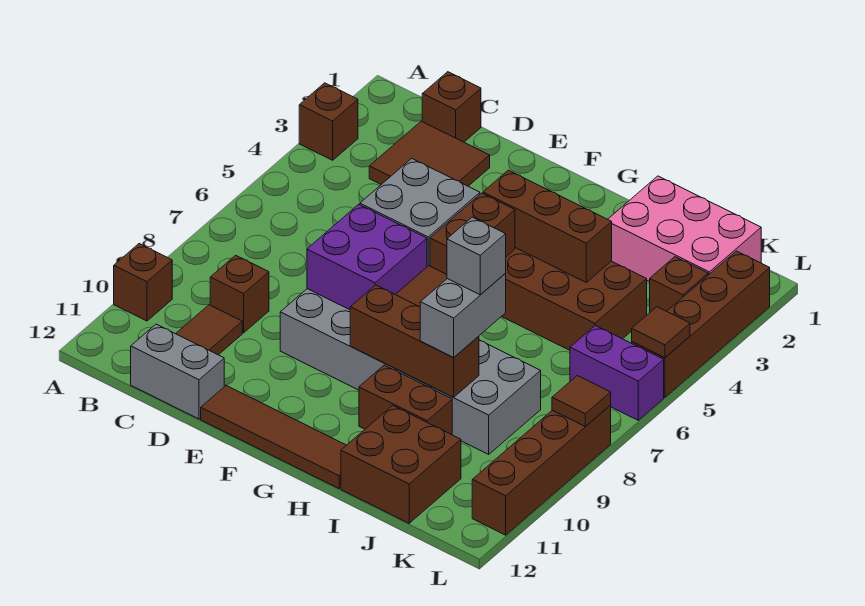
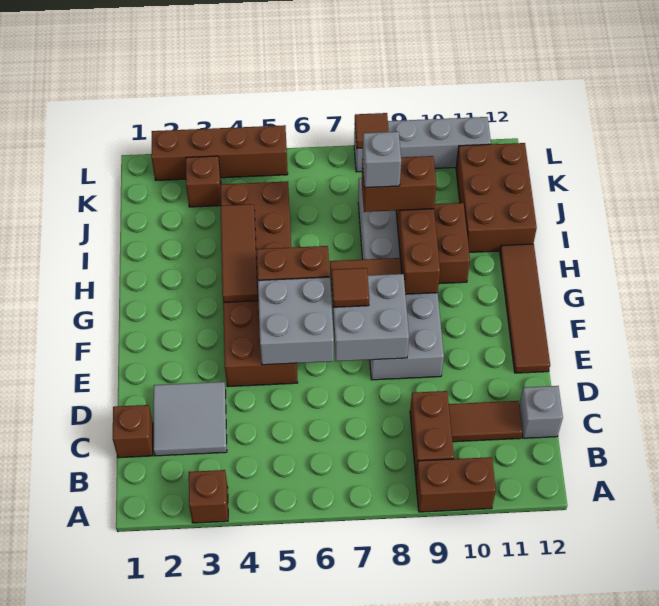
brown 1x1 brick [114,244,172,321] -> brown 1x2 brick [416,457,496,512]
brown 2x2 tile [369,121,490,186] -> grey 2x2 tile [153,382,227,456]
brown 1x1 brick [210,255,269,333] -> brown 1x2 brick [410,391,454,476]
grey 1x2 brick [131,324,224,419] -> grey 1x1 brick [519,386,563,438]
purple 2x2 brick [307,204,427,310] -> grey 2x2 brick [332,274,409,361]
brown 1x3 brick [483,170,612,282] -> brown 1x3 tile [221,204,258,302]
pink 2x3 brick [608,176,761,282] -> none
grey 1x2 brick [420,274,506,358] -> brown 1x2 brick [362,156,436,212]
brown 2x2 brick [341,406,461,523] -> brown 2x3 brick [456,143,537,252]
purple 1x2 brick [570,326,664,420] -> none
brown 1x1 tile [632,307,690,358] -> brown 1x1 tile moved to [332,268,369,307]
brown 1x4 brick [472,406,611,535] -> grey 1x4 brick [354,117,491,172]

